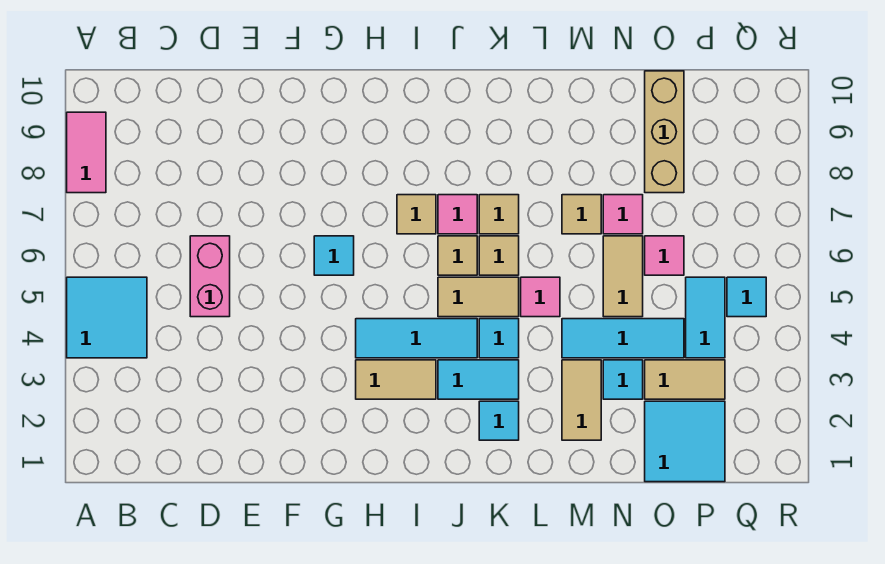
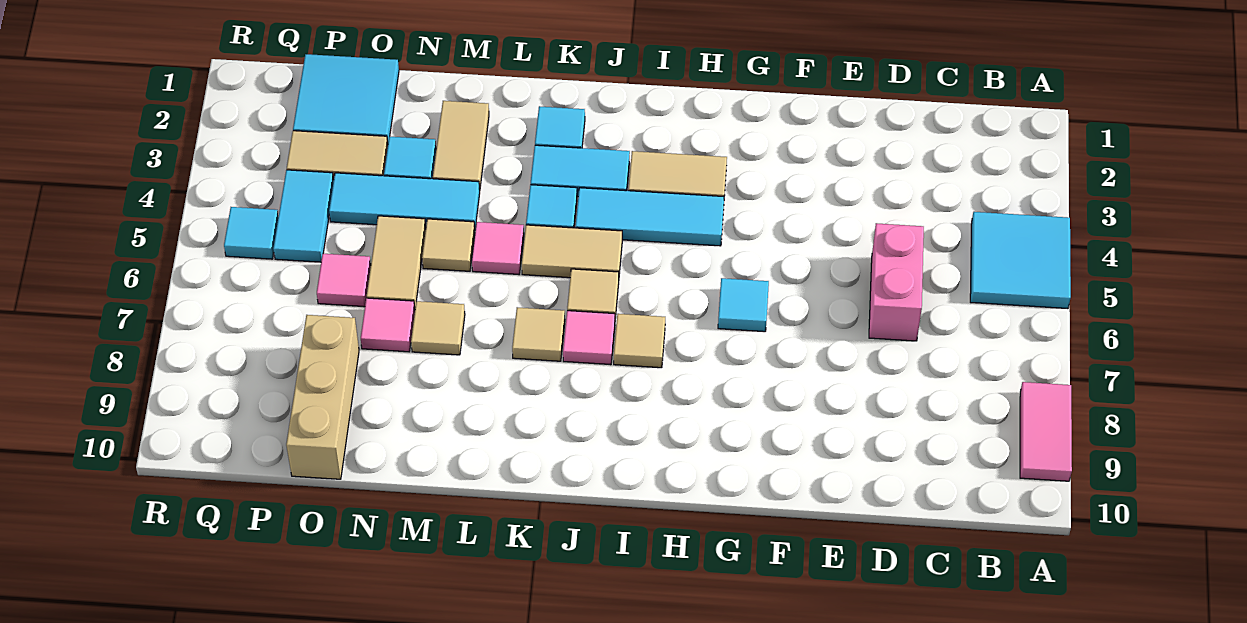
tan 1x1 tile [479,236,519,275] -> tan 1x1 tile moved to [422,219,475,271]

